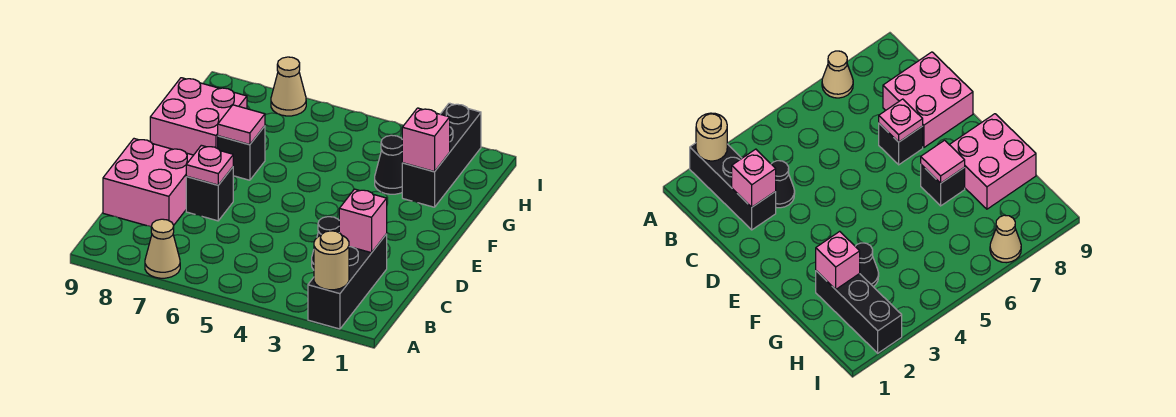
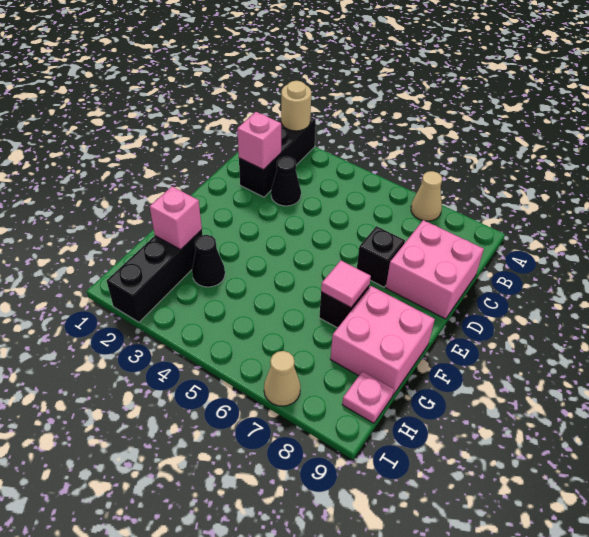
pink 1x1 plate [186,145,233,185] -> pink 1x1 plate moved to [342,371,394,423]

